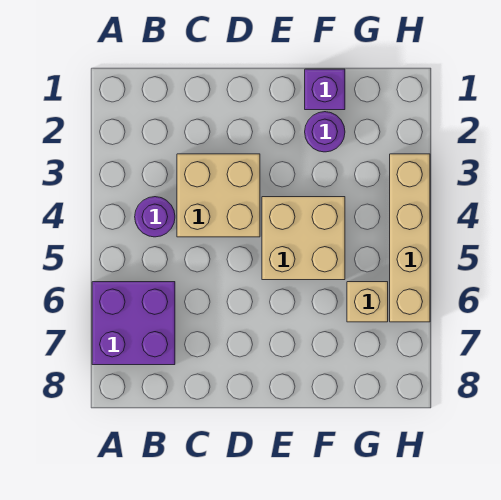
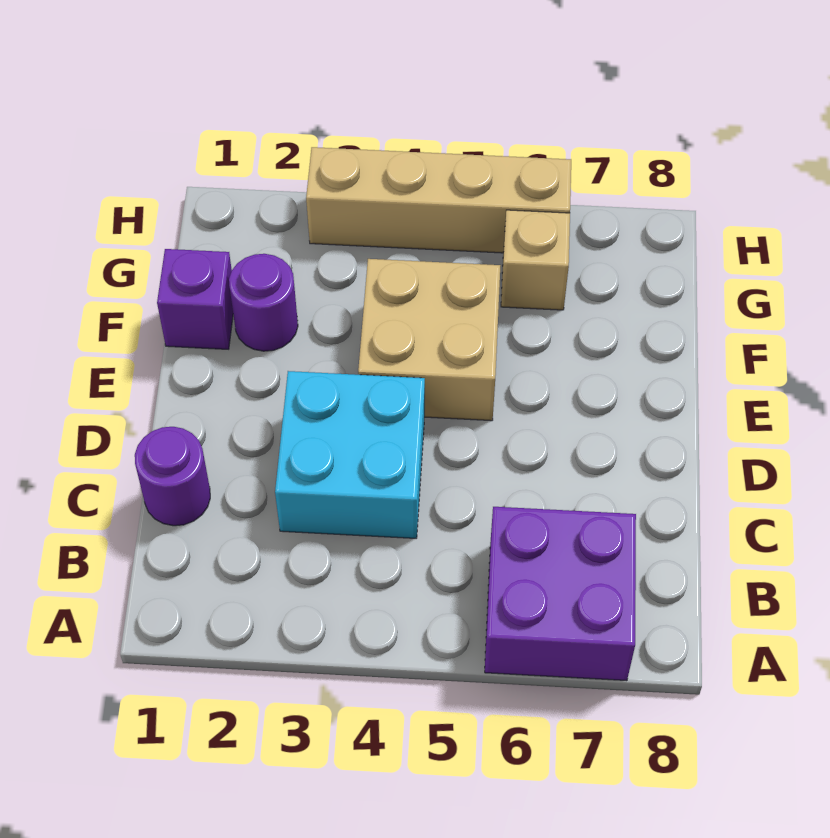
purple 1x1 round brick [135,197,175,237] -> purple 1x1 round brick moved to [135,427,210,526]
tan 2x2 brick [177,154,260,237] -> cyan 2x2 brick [275,371,425,538]

